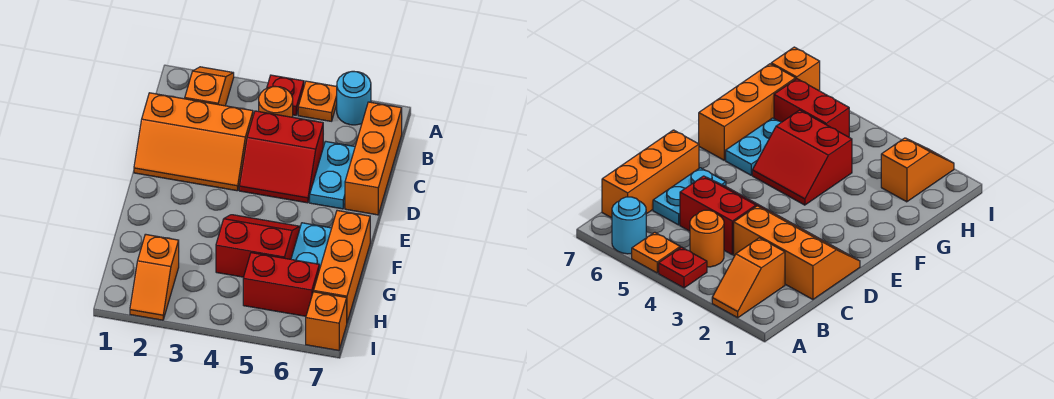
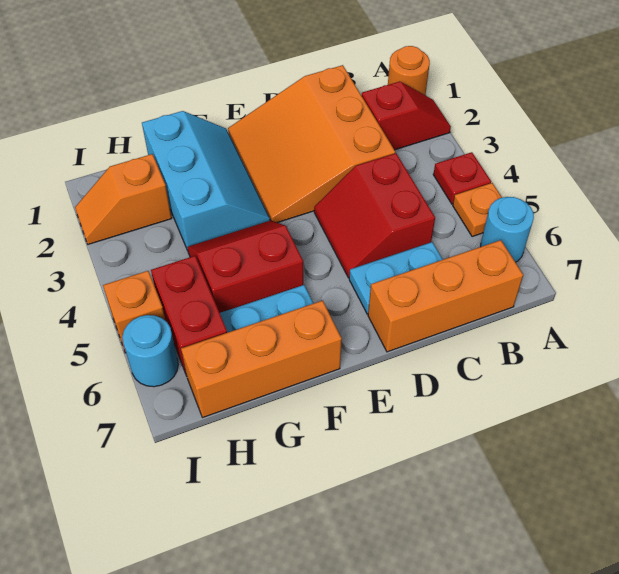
orange 1x2 slope [185,67,234,106] -> red 1x2 slope [362,81,451,150]
orange 1x1 round brick [259,86,293,117] -> orange 1x1 round brick moved to [388,46,430,95]
orange 2x3 slope [134,93,253,191] -> orange 3x3 slope [228,65,395,223]
none -> cyan 2x3 slope [142,111,270,251]
red 2x2 slope [216,215,300,277] -> red 2x2 slope turned to [187,220,303,313]
none -> cyan 1x1 round brick [122,315,178,387]
orange 1x1 brick [306,292,347,350] -> orange 1x1 brick moved to [103,271,166,353]

